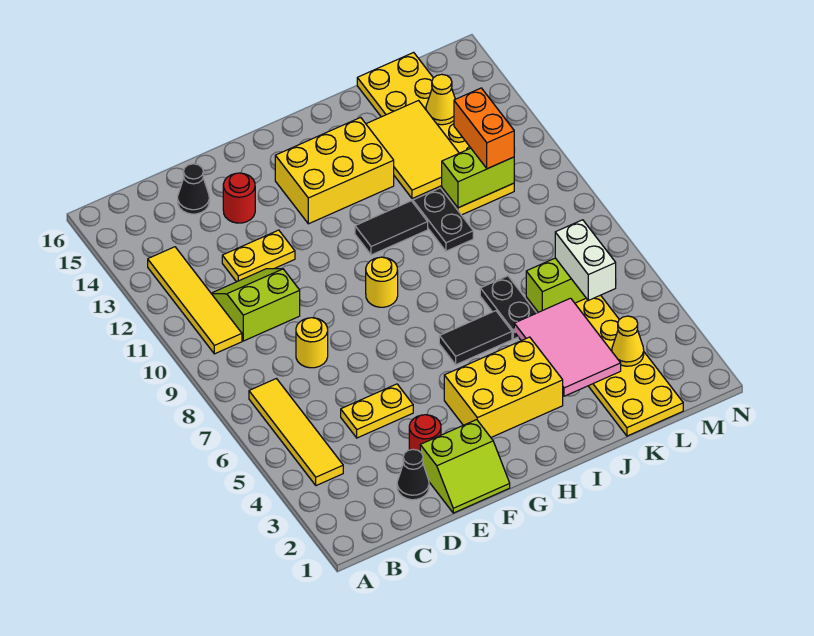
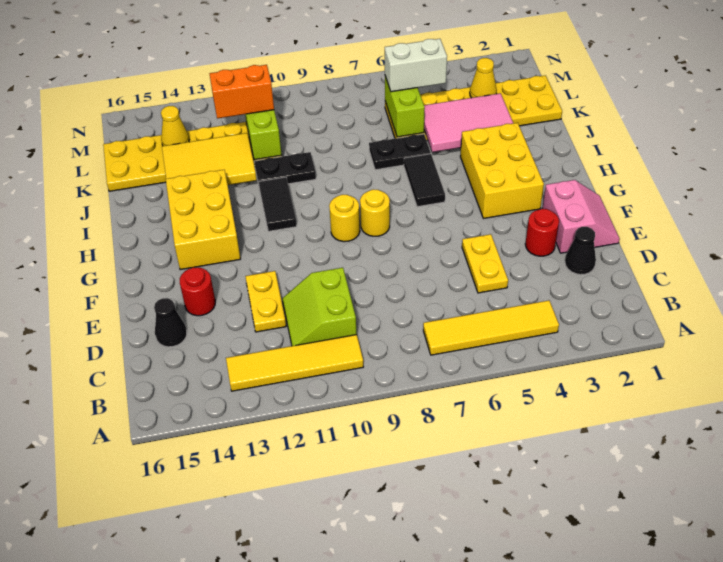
yellow 1x1 round brick [296,318,328,368] -> yellow 1x1 round brick moved to [360,190,390,236]
lime 2x2 slope [420,420,510,513] -> pink 2x2 slope [542,180,620,253]

